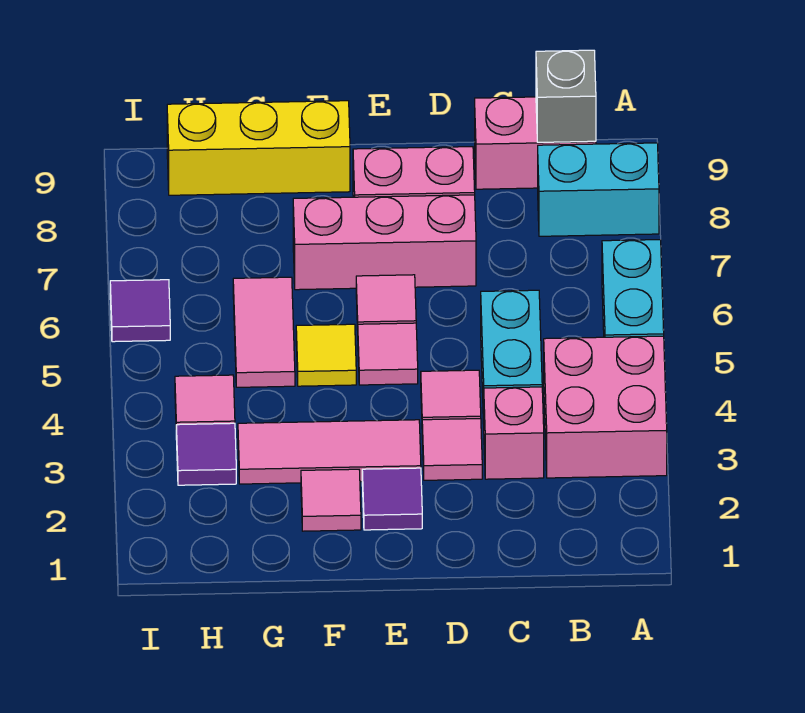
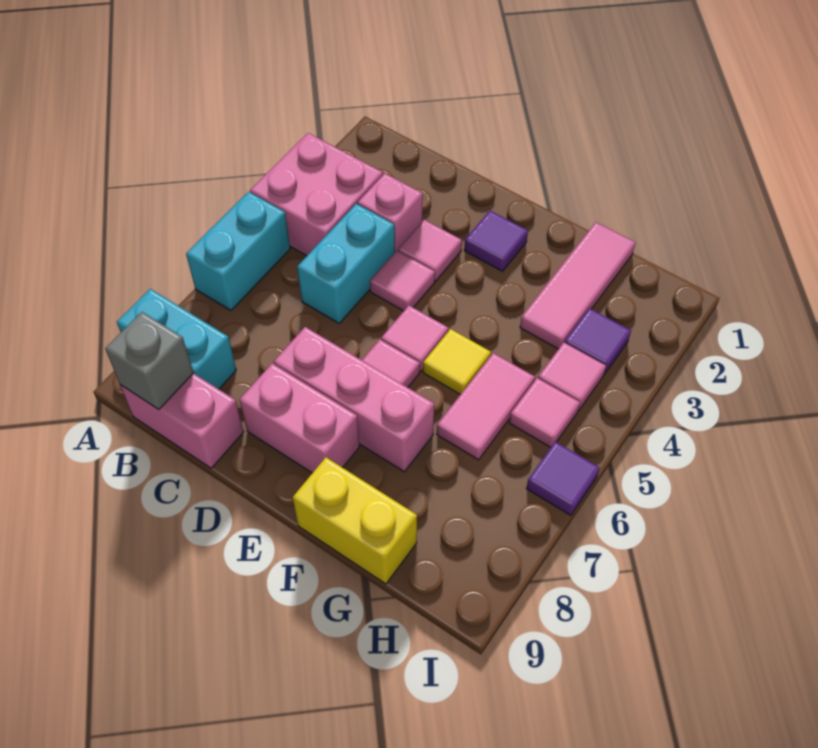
pink 1x3 tile [238,420,421,484] -> pink 1x3 tile turned to [520,222,635,349]
pink 1x1 tile [301,469,361,531] -> pink 1x1 tile moved to [509,378,580,447]
yellow 1x3 brick [167,101,350,195] -> yellow 1x2 brick [293,457,417,584]

